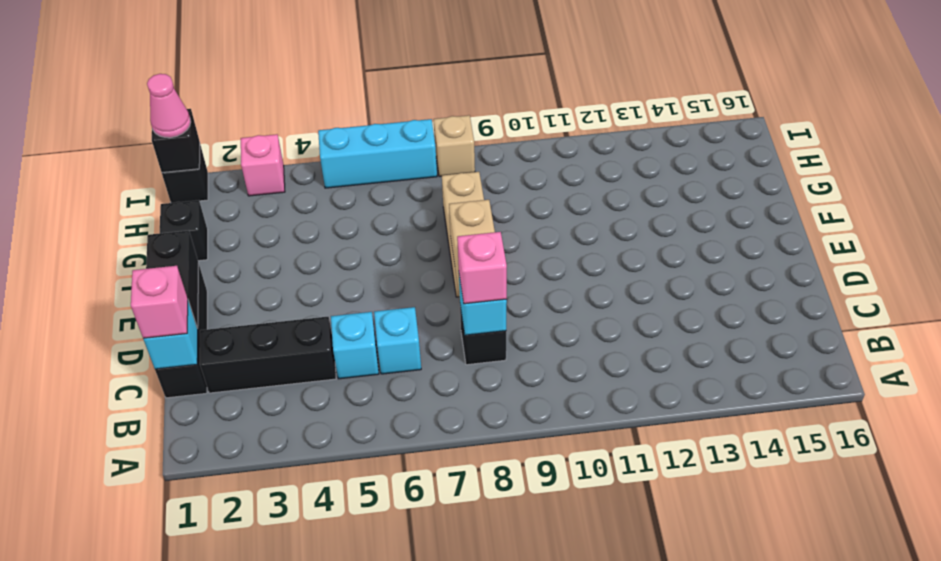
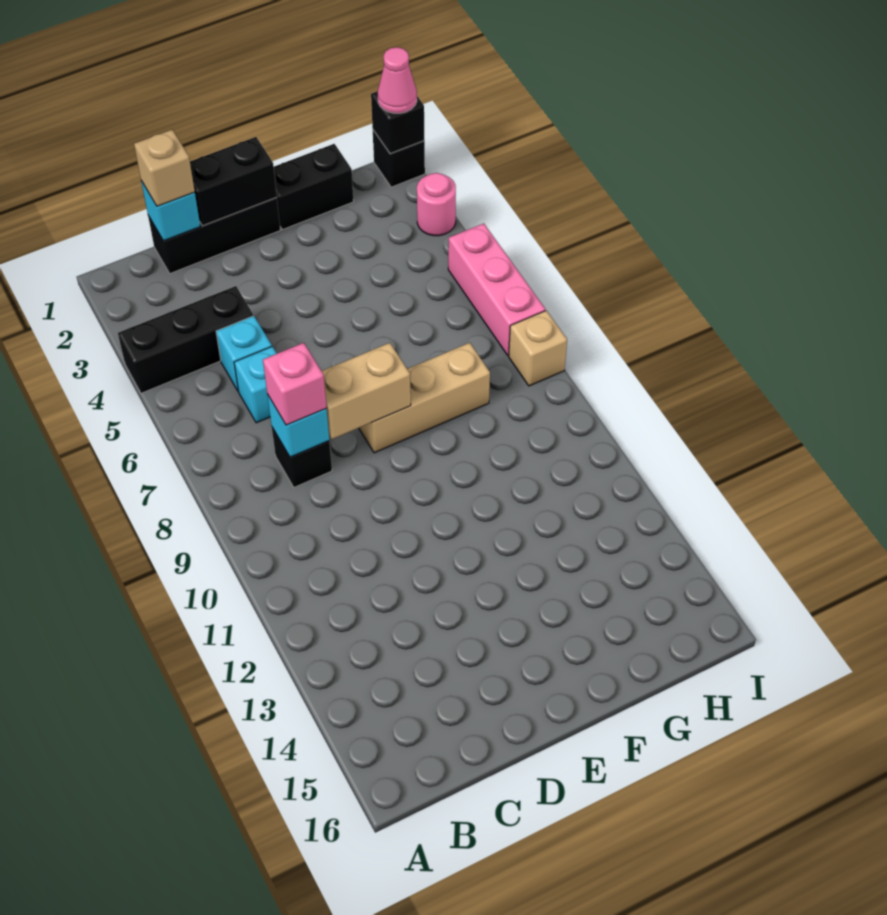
pink 1x1 brick [131,266,188,339] -> tan 1x1 brick [134,130,195,206]
black 1x3 brick [200,317,336,393] -> black 1x3 brick turned to [118,286,253,393]
black 1x1 brick [160,200,208,261] -> black 1x2 brick [274,144,354,230]
pink 1x1 brick [241,134,285,196] -> pink 1x1 round brick [417,173,456,236]
cyan 1x3 brick [318,119,437,188] -> pink 1x3 brick [448,223,545,355]

